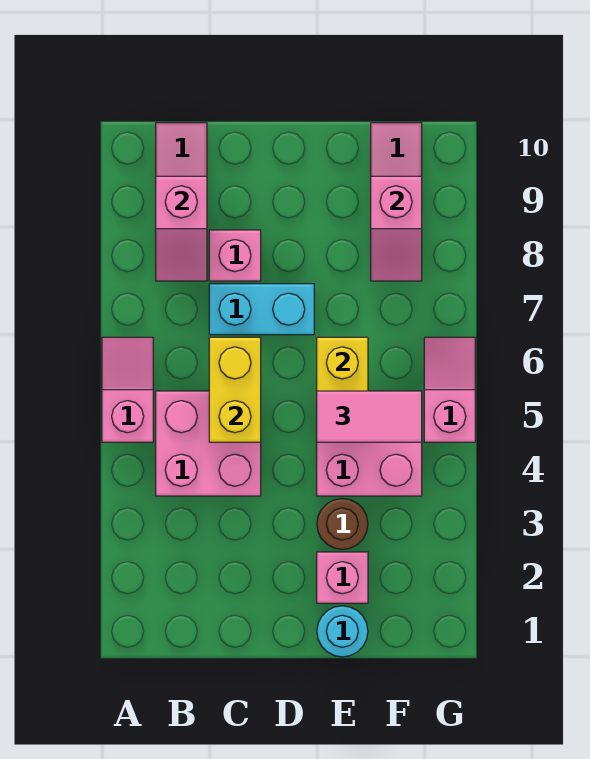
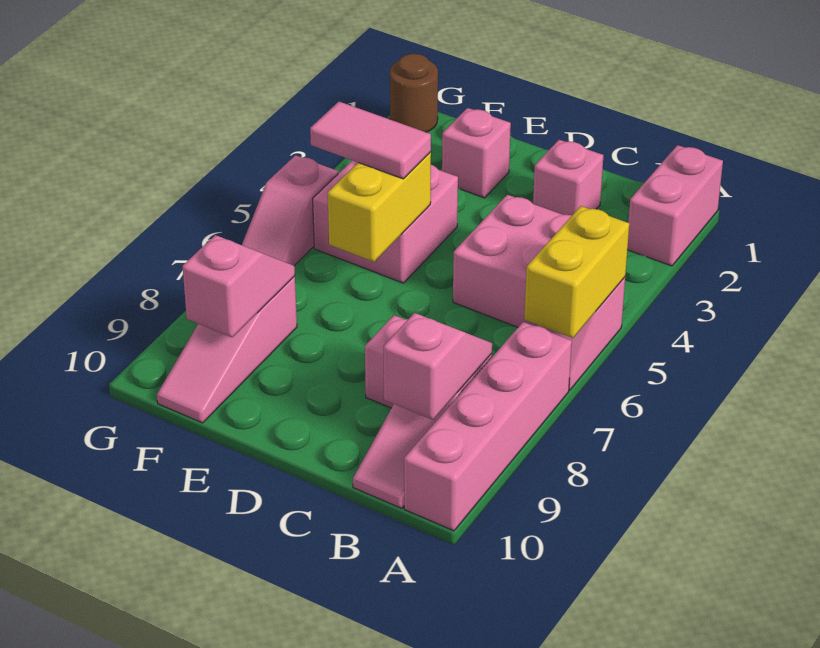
none -> pink 1x2 brick [627,145,723,266]
none -> pink 1x4 brick [404,322,572,531]
none -> pink 1x1 brick [533,140,604,215]
yellow 1x2 brick [209,337,261,442] -> yellow 1x2 brick moved to [524,206,629,338]
cyan 1x2 brick [209,284,314,335] -> none
cyan 1x1 round brick [317,606,368,657] -> none
brown 1x1 round brick [317,498,368,550] -> brown 1x1 round brick moved to [390,54,438,132]

